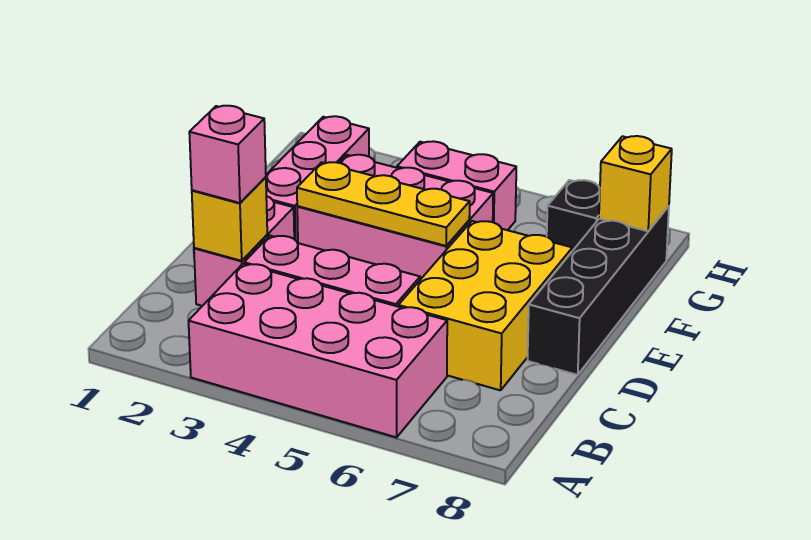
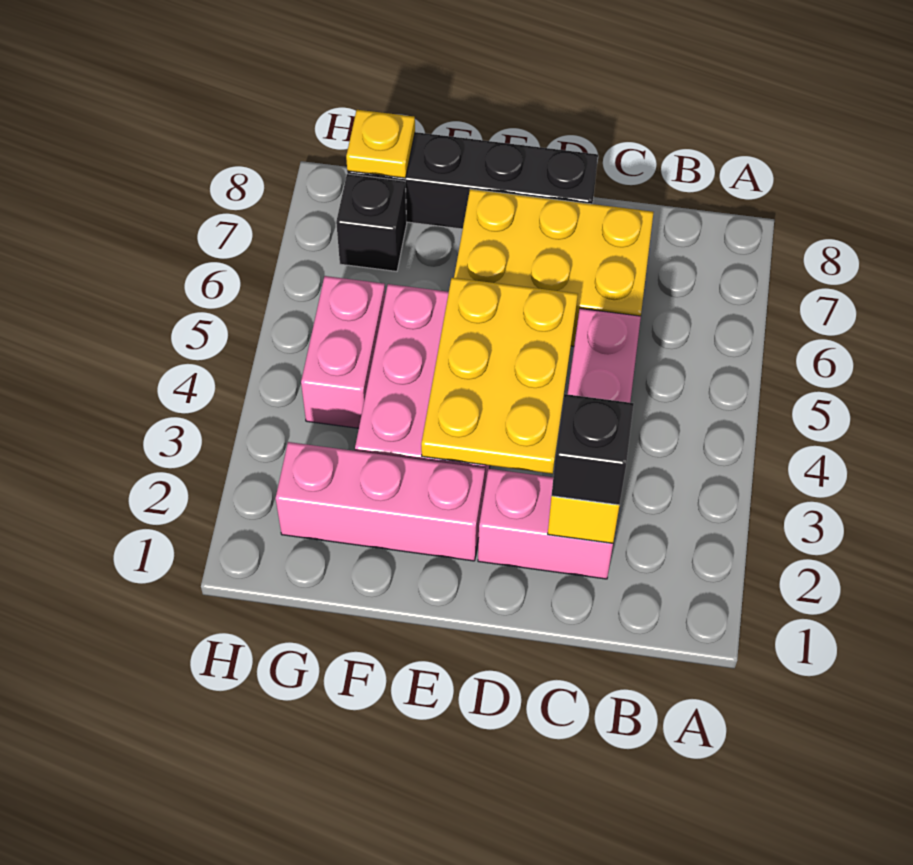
pink 2x4 brick [189,264,447,437] -> none
pink 1x1 brick [189,106,266,203] -> black 1x1 brick [552,394,634,505]
yellow 1x3 plate [297,162,470,246] -> yellow 2x3 plate [421,278,578,474]
yellow 1x1 brick [599,136,672,231] -> yellow 1x1 plate [346,110,415,178]

